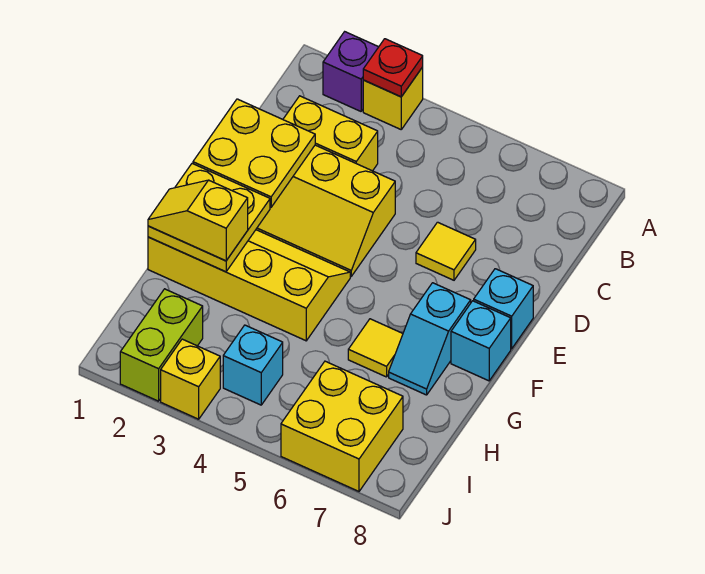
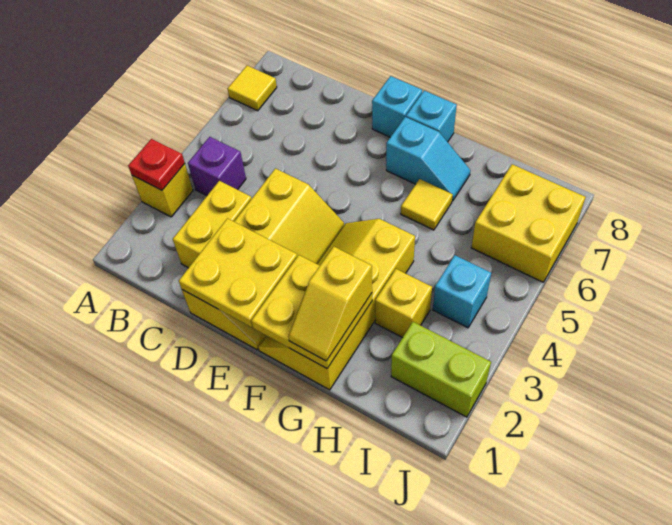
purple 1x1 brick [323,32,378,111] -> purple 1x1 brick moved to [188,137,246,196]
yellow 1x1 tile [416,222,476,280] -> yellow 1x1 tile moved to [228,66,277,111]
yellow 1x1 brick [161,339,220,419] -> yellow 1x1 brick moved to [375,269,432,338]

